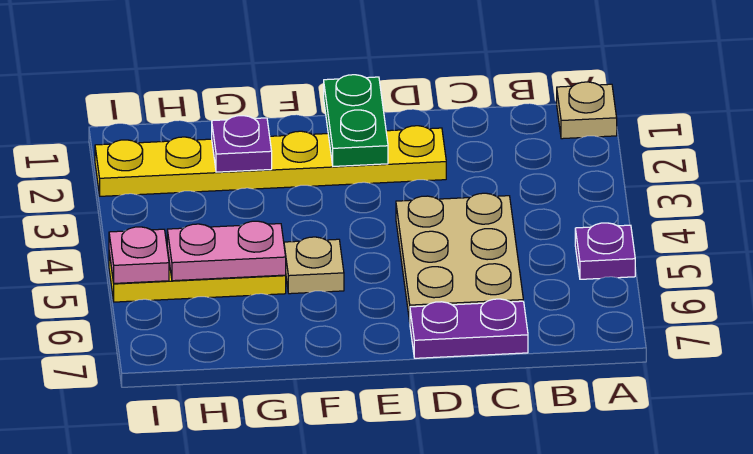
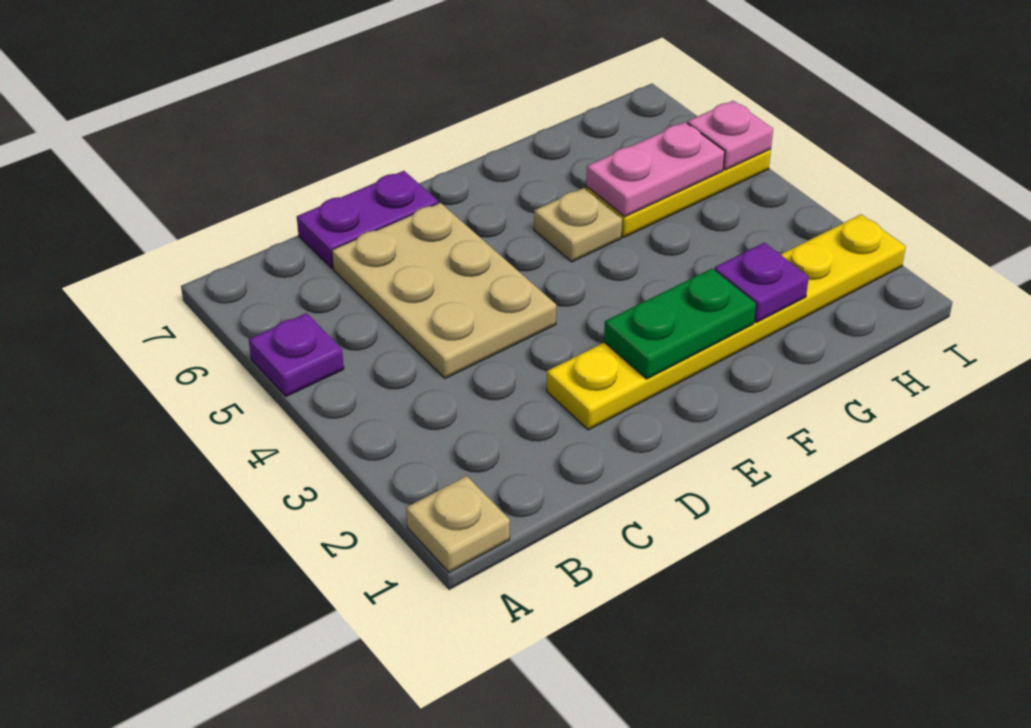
green 1x2 plate [324,75,388,166] -> green 1x2 plate turned to [604,269,756,379]

